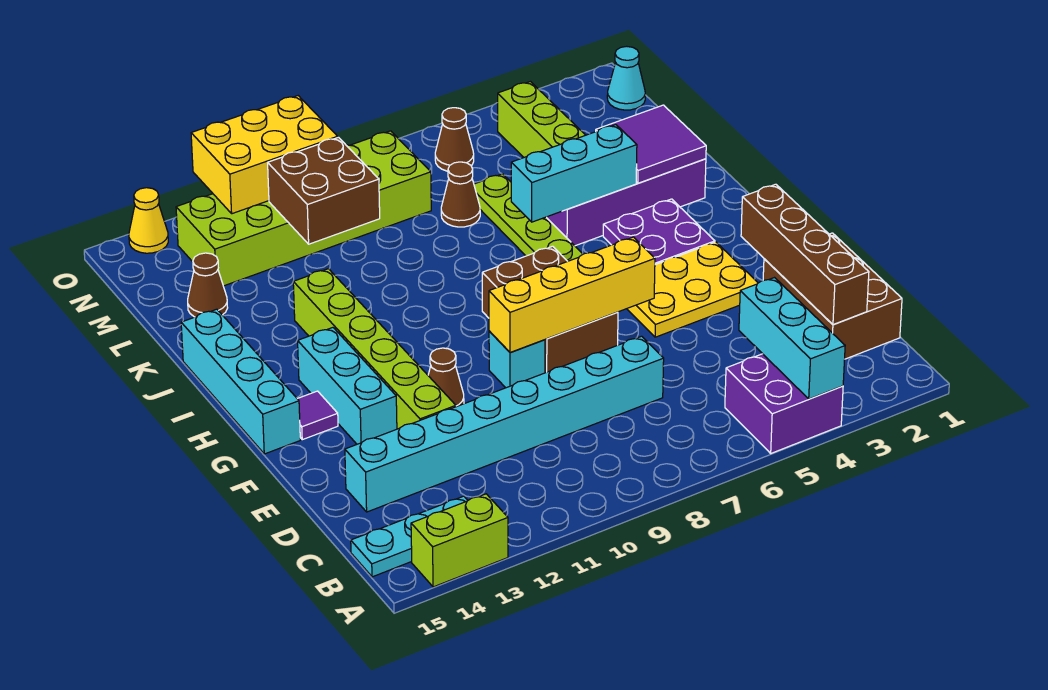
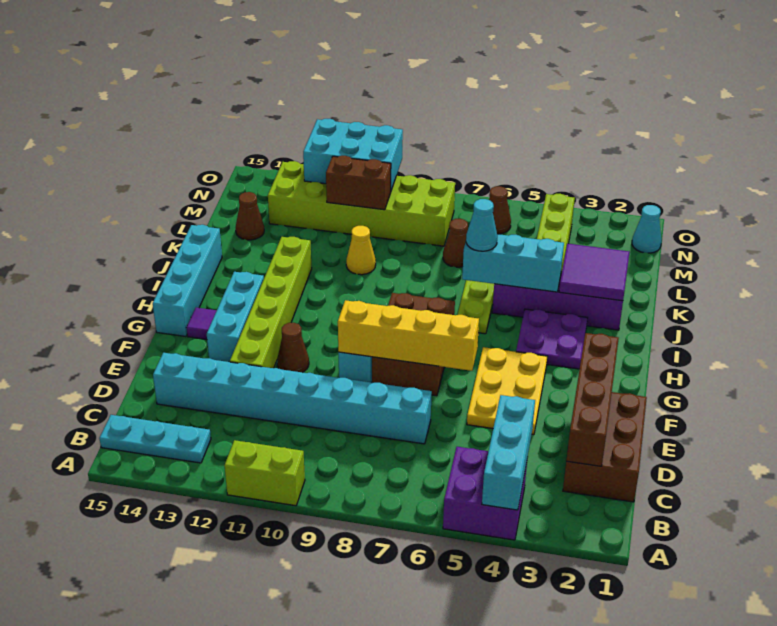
lime 1x2 brick [411,494,508,587] -> lime 1x2 brick moved to [225,440,305,506]
yellow 2x3 plate [627,242,758,337] -> yellow 2x3 plate turned to [467,347,547,435]
none -> cyan 1x1 cone [466,199,497,251]
brown 2x2 brick [268,137,380,244] -> brown 1x2 brick [326,156,391,210]
yellow 2x3 brick [191,96,338,214] -> cyan 2x3 brick [303,119,403,190]
yellow 1x1 cone [129,188,168,253] -> yellow 1x1 cone moved to [346,226,376,275]

